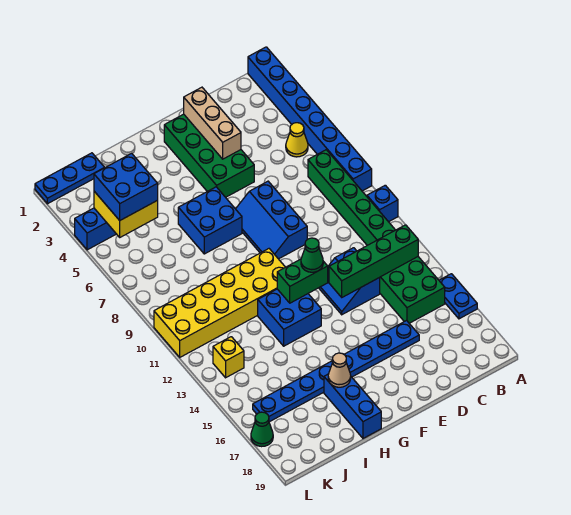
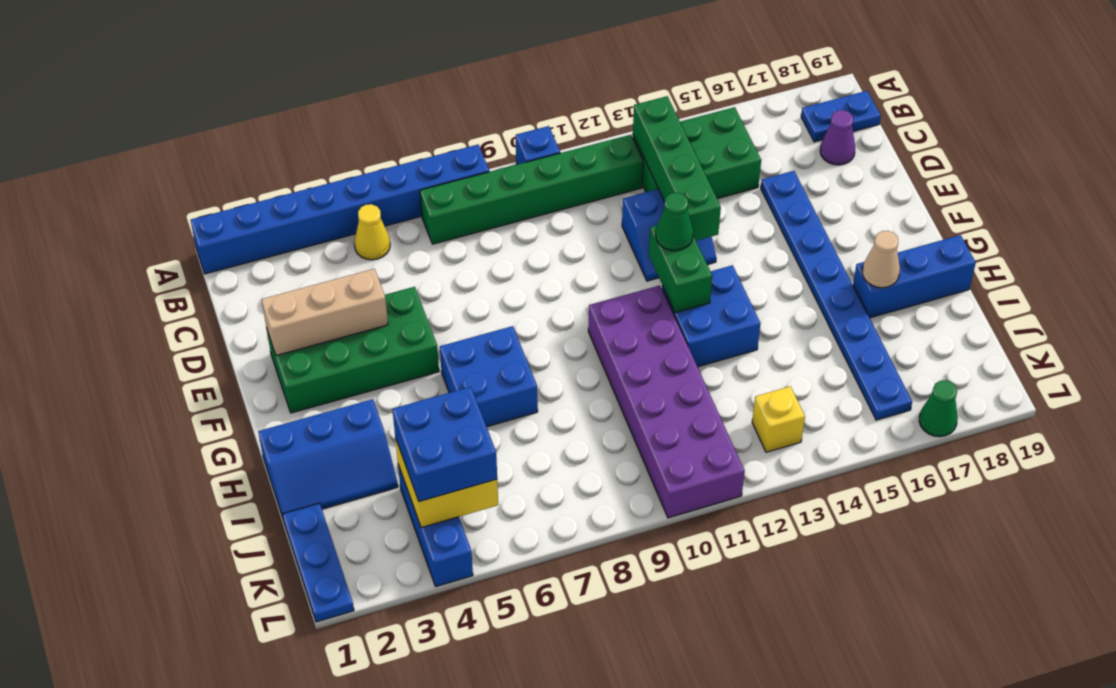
blue 1x2 plate [439,274,477,319] -> blue 1x2 plate moved to [801,91,881,142]
none -> purple 1x1 cone [820,110,855,165]
blue 2x3 slope [236,181,307,259] -> blue 2x3 slope moved to [258,399,398,517]
yellow 2x6 brick [154,249,285,357] -> purple 2x6 brick [588,285,745,518]

